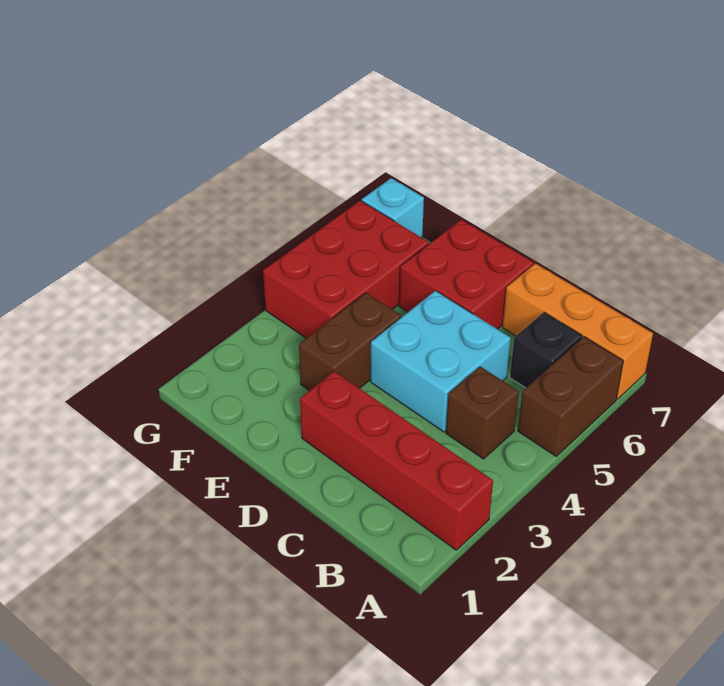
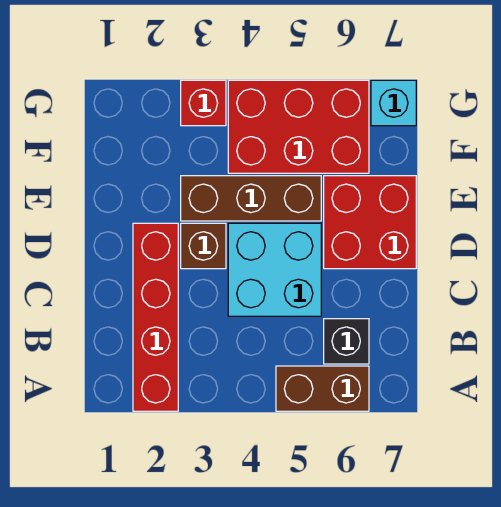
orange 1x3 brick [503,264,653,399] -> none
brown 1x1 brick [446,366,519,459] -> brown 1x1 brick moved to [181,223,226,269]
brown 1x2 brick [299,293,401,391] -> brown 1x3 brick [181,176,321,221]
none -> red 1x1 brick [181,80,226,126]

